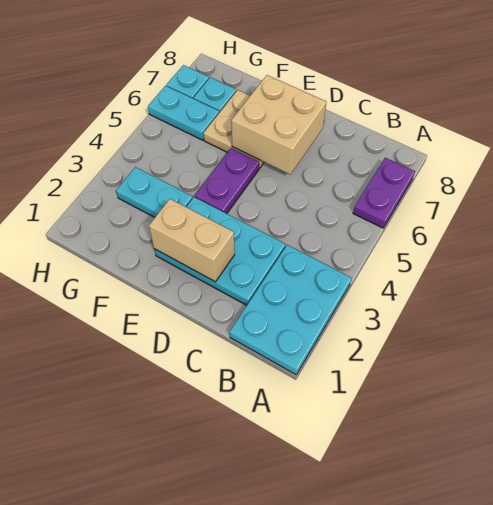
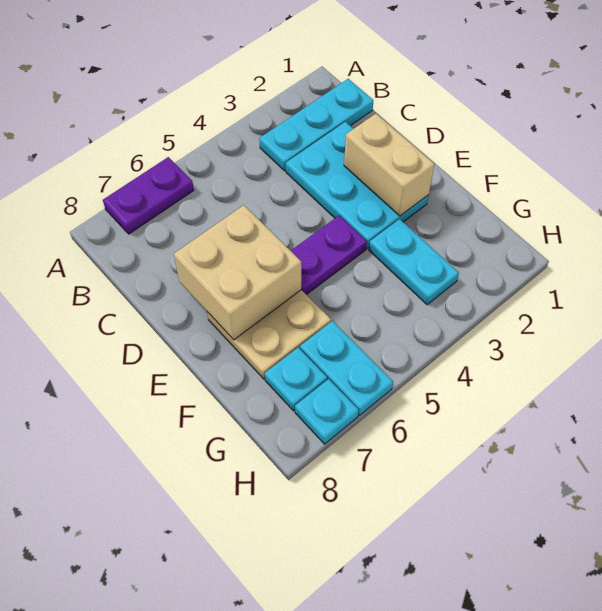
cyan 2x3 plate [230,245,352,375] -> cyan 1x3 plate [259,79,373,171]

